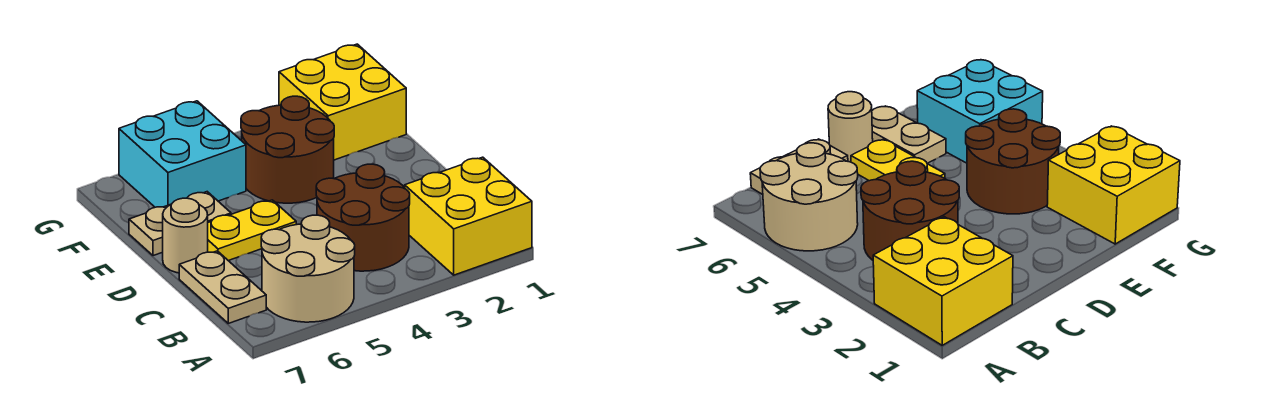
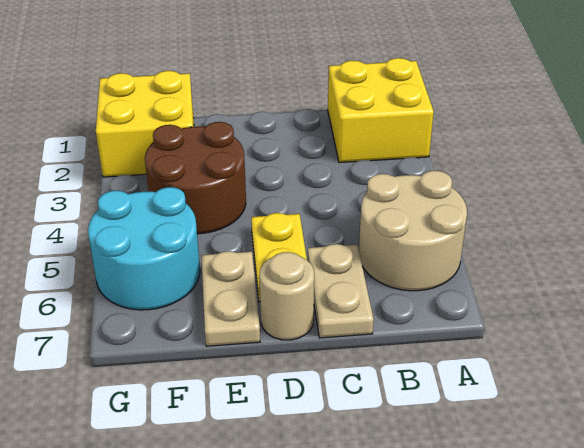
brown 2x2 round brick [316,164,410,271] -> none
tan 1x2 plate [179,251,266,323] -> tan 1x2 plate turned to [308,244,374,338]
cyan 2x2 brick [119,101,246,207] -> cyan 2x2 round brick [88,187,200,310]

